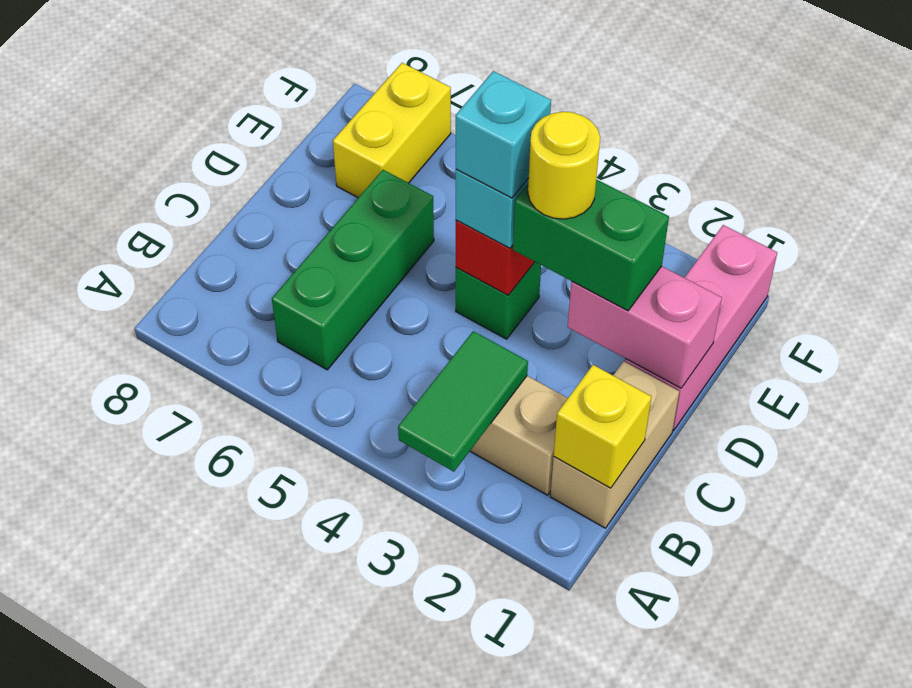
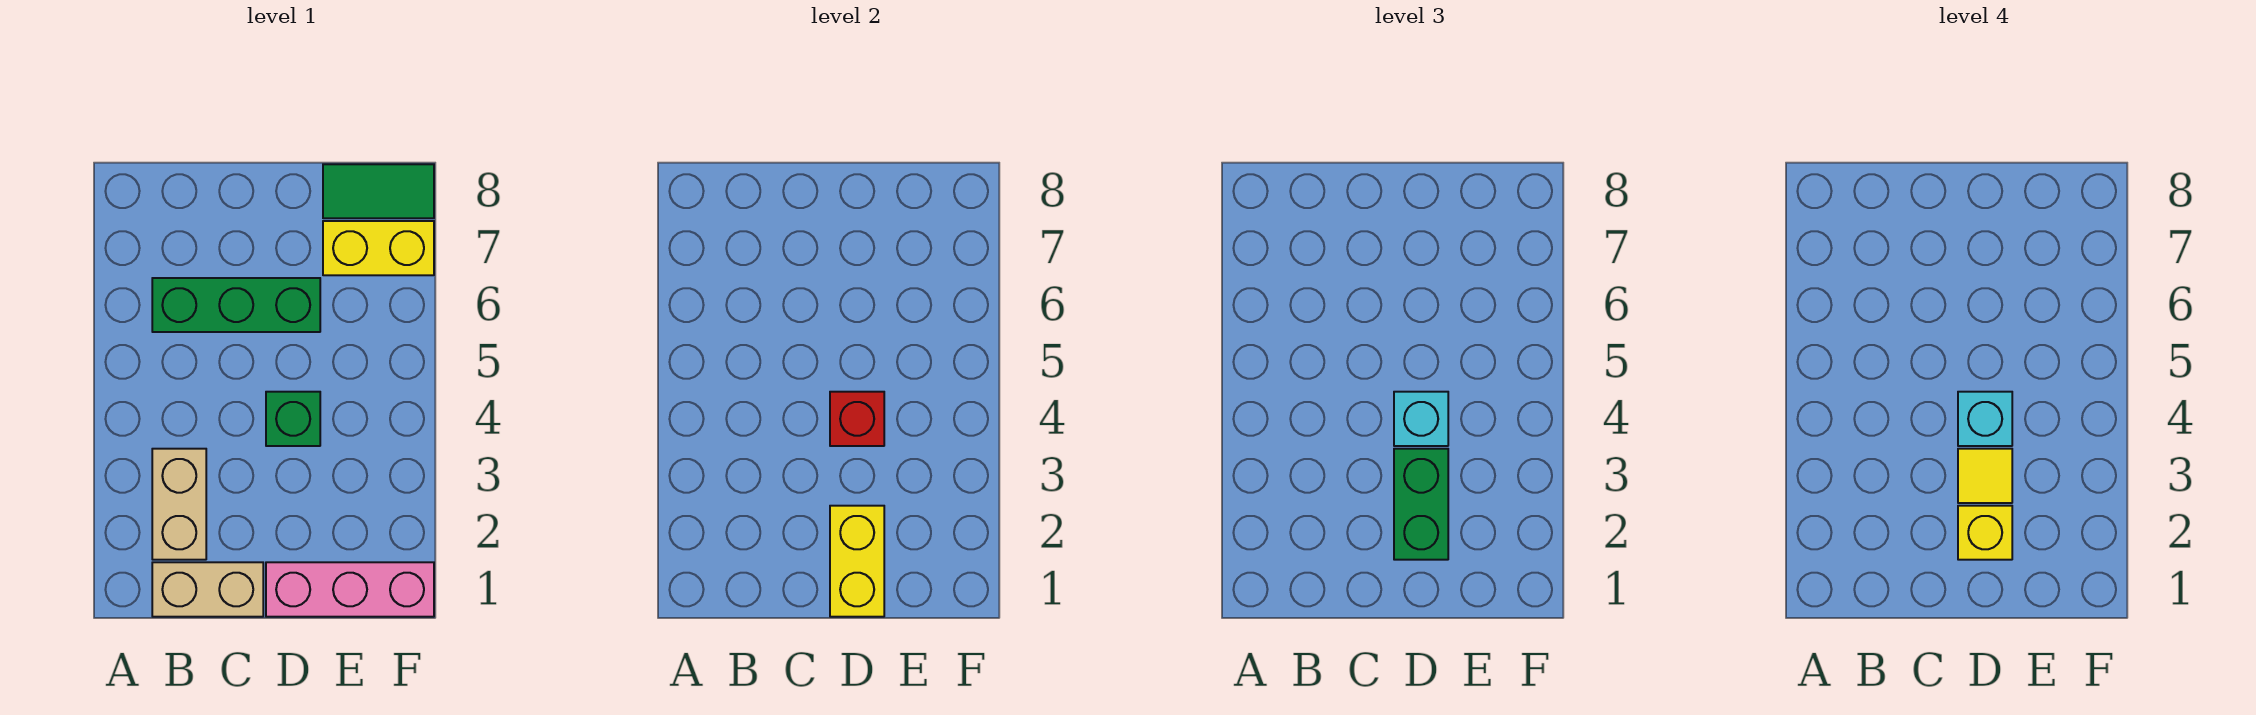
green 1x2 tile [398,331,528,472] -> green 1x2 tile moved to [323,164,434,218]
yellow 1x1 brick [554,365,651,488] -> yellow 1x1 brick moved to [1958,506,2012,560]
pink 1x2 brick [568,266,722,388] -> yellow 1x2 brick [830,506,884,617]
yellow 1x1 round brick [528,112,600,219] -> yellow 1x1 tile [1958,449,2012,503]

